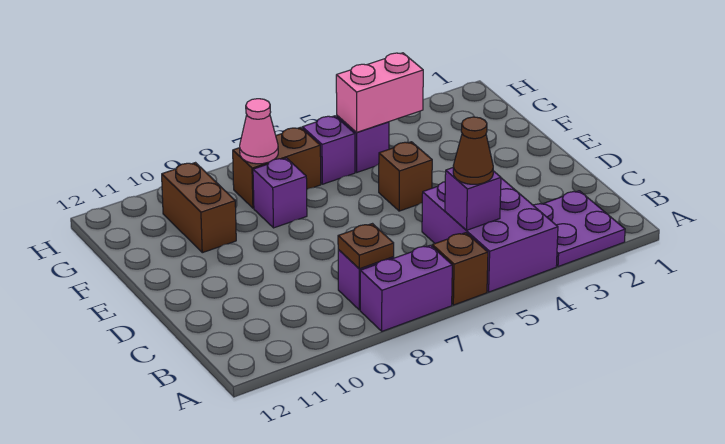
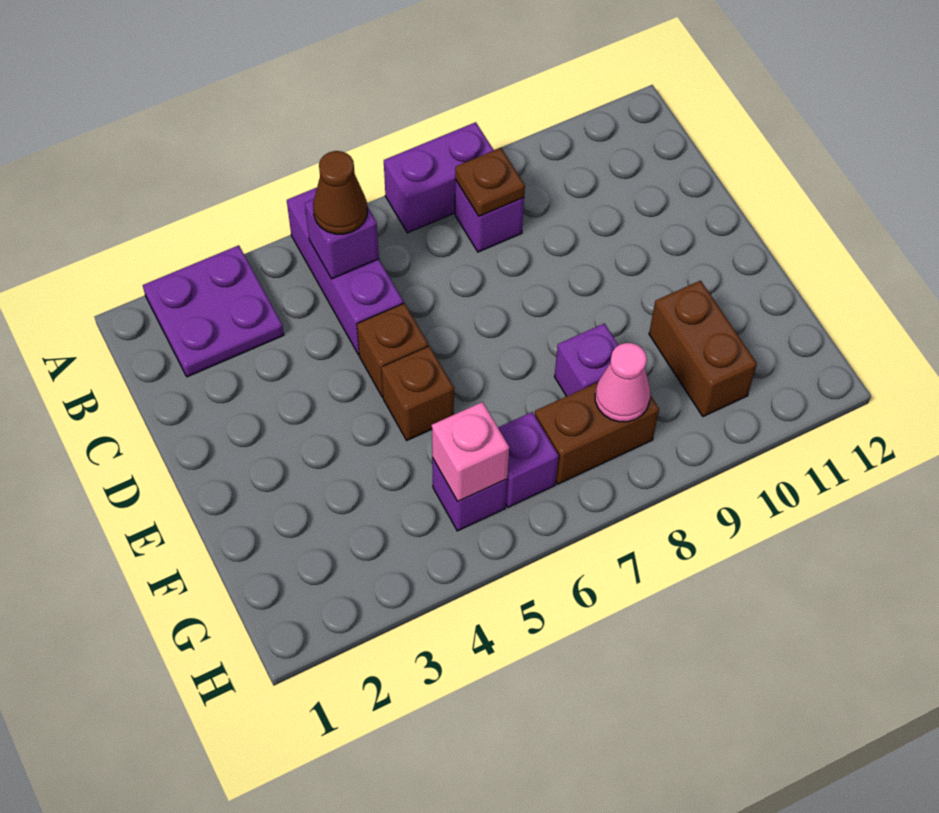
purple 2x3 brick [422,178,558,292] -> purple 1x3 brick [287,188,403,355]
brown 1x1 brick [432,233,488,305] -> brown 1x1 brick moved to [357,303,428,397]
pink 1x2 brick [336,53,423,132] -> pink 1x1 brick [432,402,509,501]

